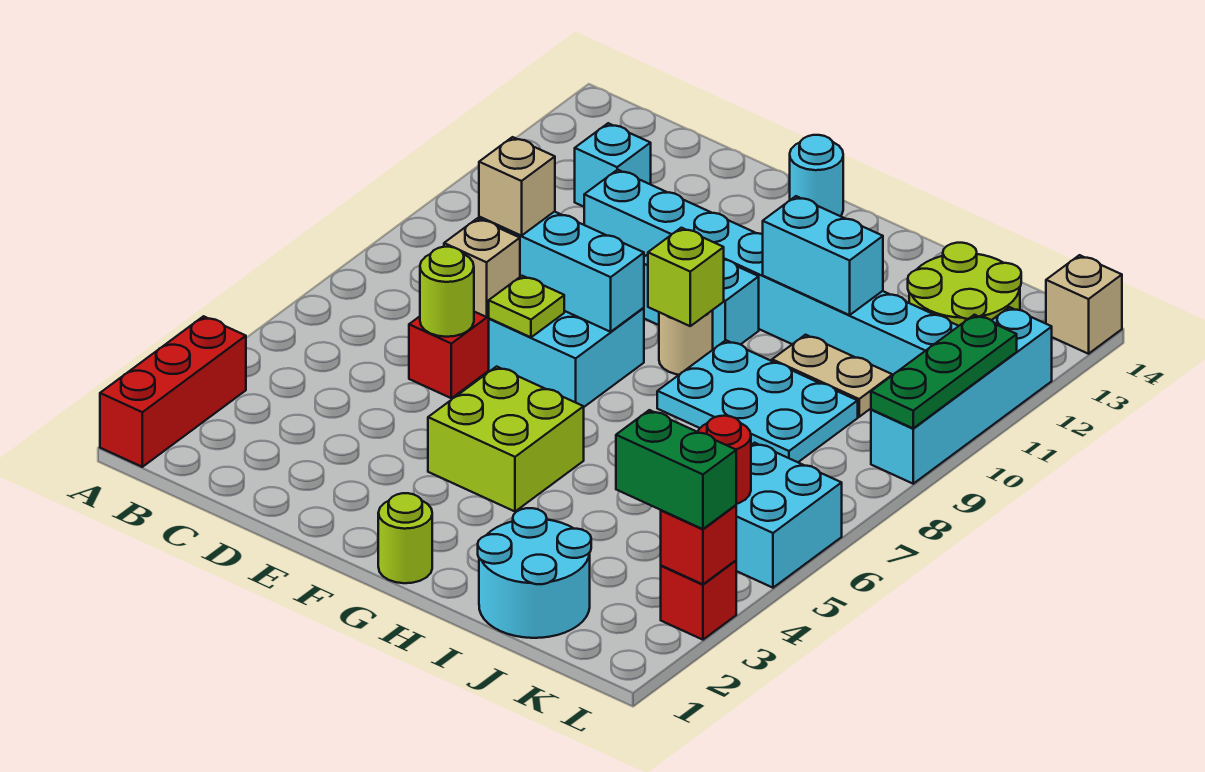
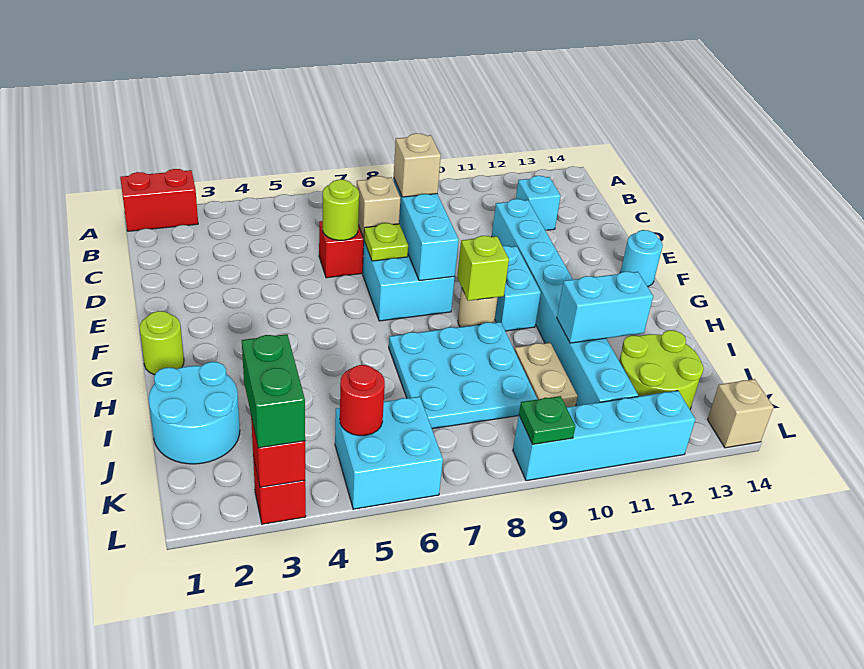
red 1x3 brick [100,316,246,467] -> red 1x2 brick [120,169,198,231]
lime 2x2 brick [428,367,584,511] -> none
cyan 2x3 plate [657,340,858,462] -> cyan 3x3 plate [389,322,537,429]
cyan 1x2 brick [763,196,883,315] -> cyan 1x2 brick turned to [557,272,653,343]
green 1x3 plate [871,315,1017,429] -> green 1x1 plate [519,396,575,444]

